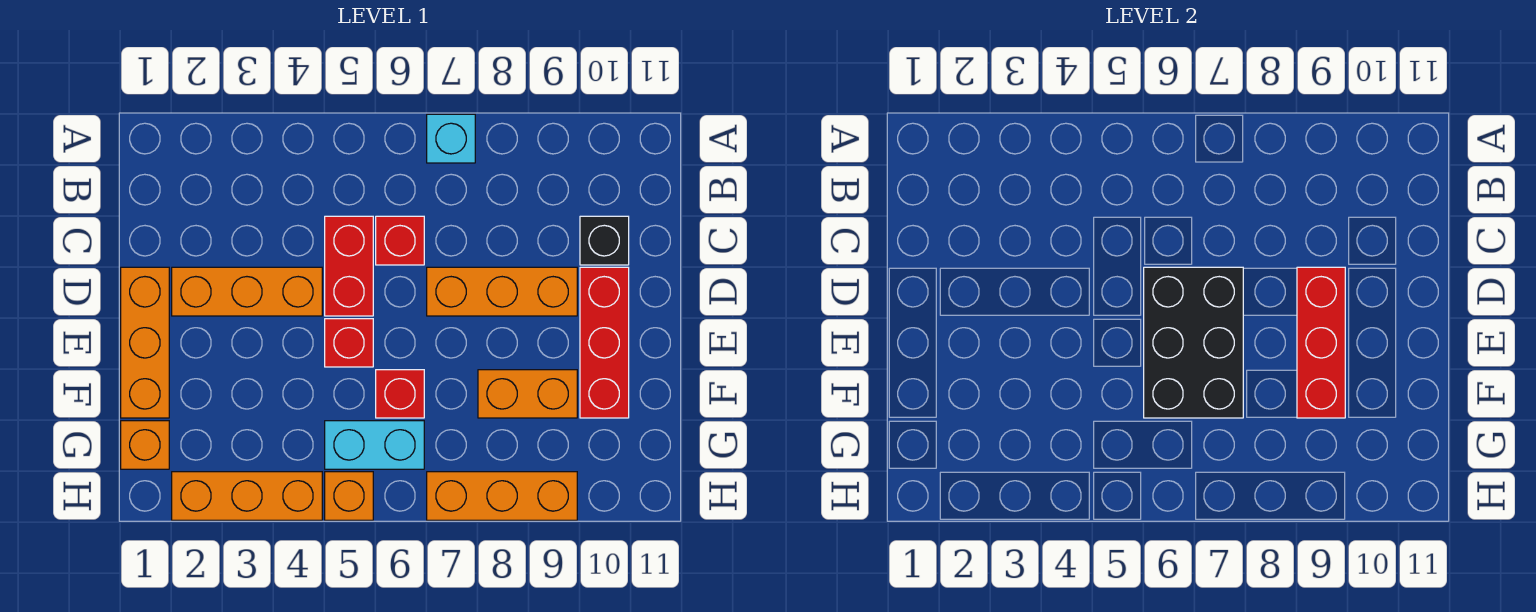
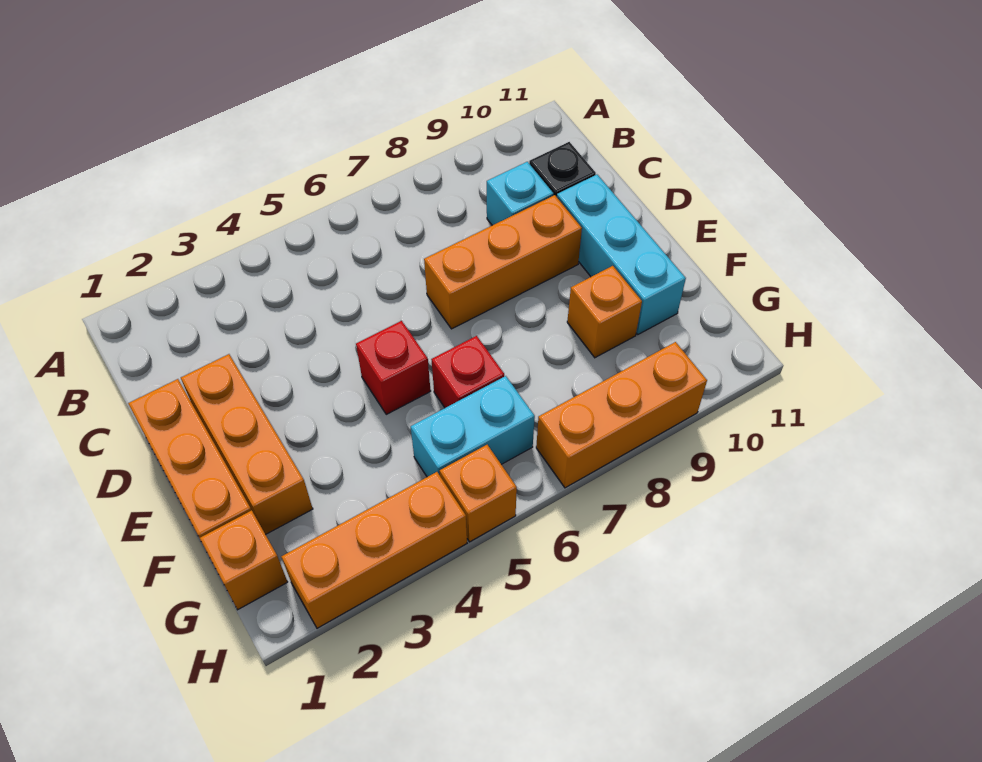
cyan 1x1 brick [427,114,475,163] -> cyan 1x1 brick moved to [487,162,554,225]
red 1x2 brick [325,216,373,316] -> none
red 1x1 brick [376,216,424,265] -> none
orange 1x3 brick [172,267,322,316] -> orange 1x3 brick turned to [181,354,313,534]
black 2x3 brick [1144,267,1243,418] -> none
red 1x3 brick [1297,267,1345,418] -> none
red 1x3 brick [580,267,629,418] -> cyan 1x3 brick [557,175,686,334]
orange 1x2 brick [478,370,577,418] -> orange 1x1 brick [567,266,642,358]

